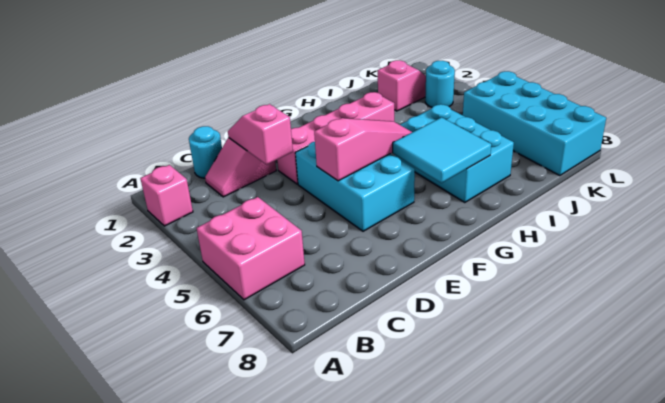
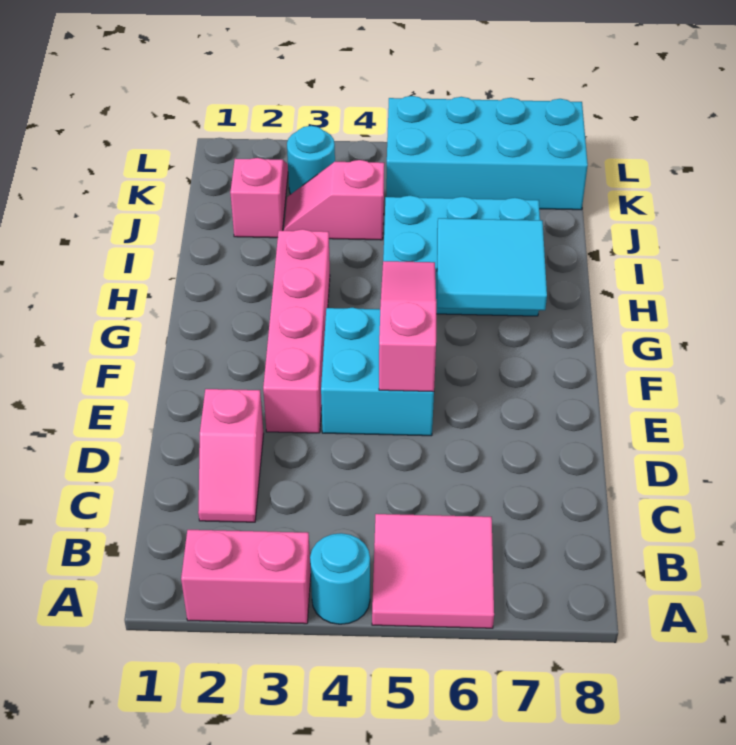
pink 1x1 brick [140,165,193,226] -> pink 1x2 brick [181,530,311,624]
pink 2x2 brick [197,197,305,300] -> pink 2x2 tile [372,514,494,628]
cyan 1x1 round brick [189,126,222,178] -> cyan 1x1 round brick moved to [310,533,370,624]
pink 1x2 slope [228,104,293,165] -> pink 1x2 slope moved to [284,160,384,240]
cyan 2x3 brick [295,142,415,231] -> cyan 2x2 brick [321,308,434,436]

